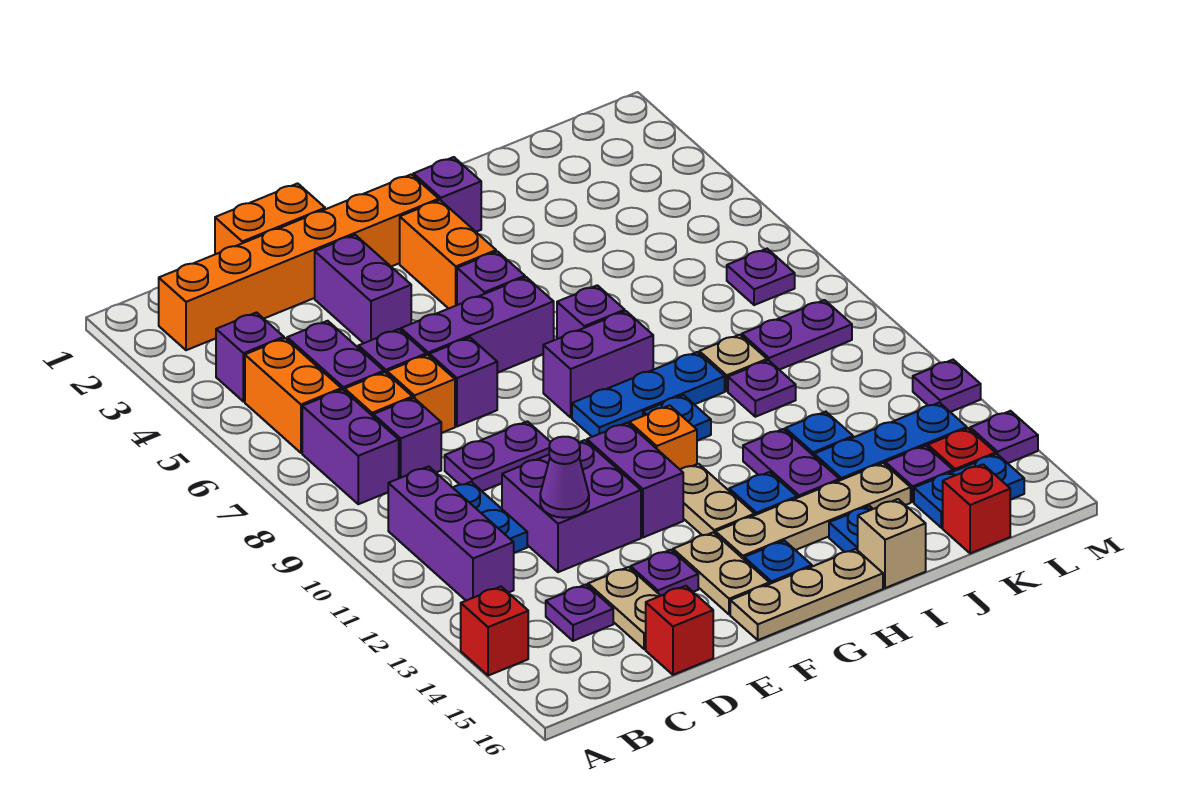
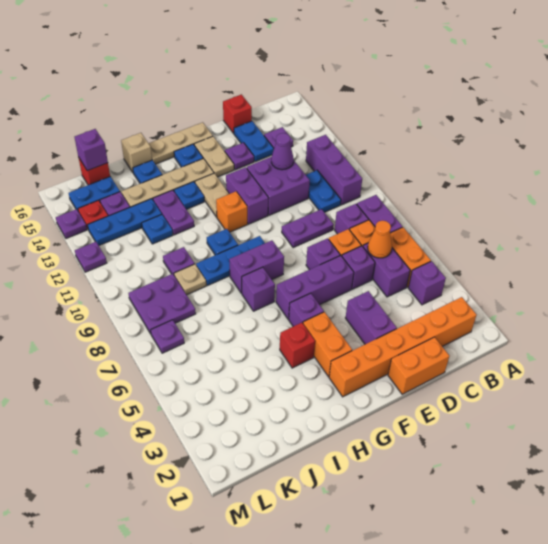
red 1x1 brick [461,587,528,676] -> red 1x1 brick moved to [280,323,315,368]
none -> orange 1x1 cone [368,221,392,258]
tan 1x2 plate [588,567,660,649] -> blue 1x2 plate [234,121,274,162]
purple 1x1 brick [413,157,481,232] -> purple 1x1 brick moved to [75,129,108,171]
purple 1x2 plate [742,300,852,370] -> purple 2x2 plate [129,274,196,334]

